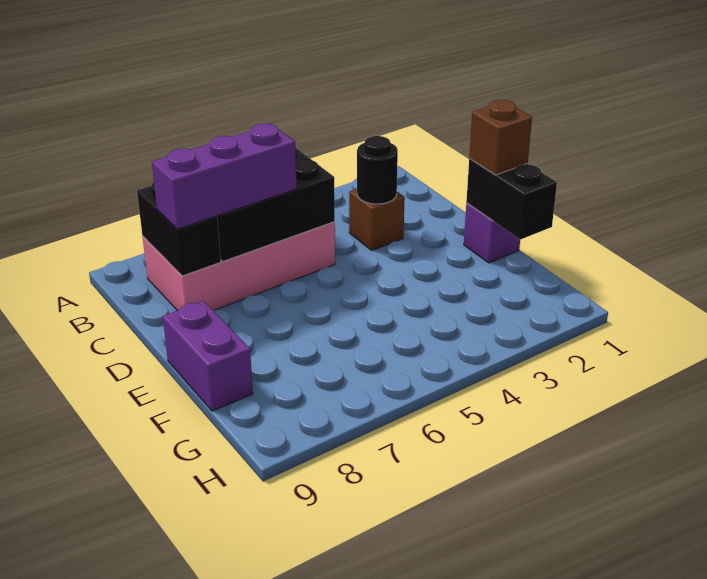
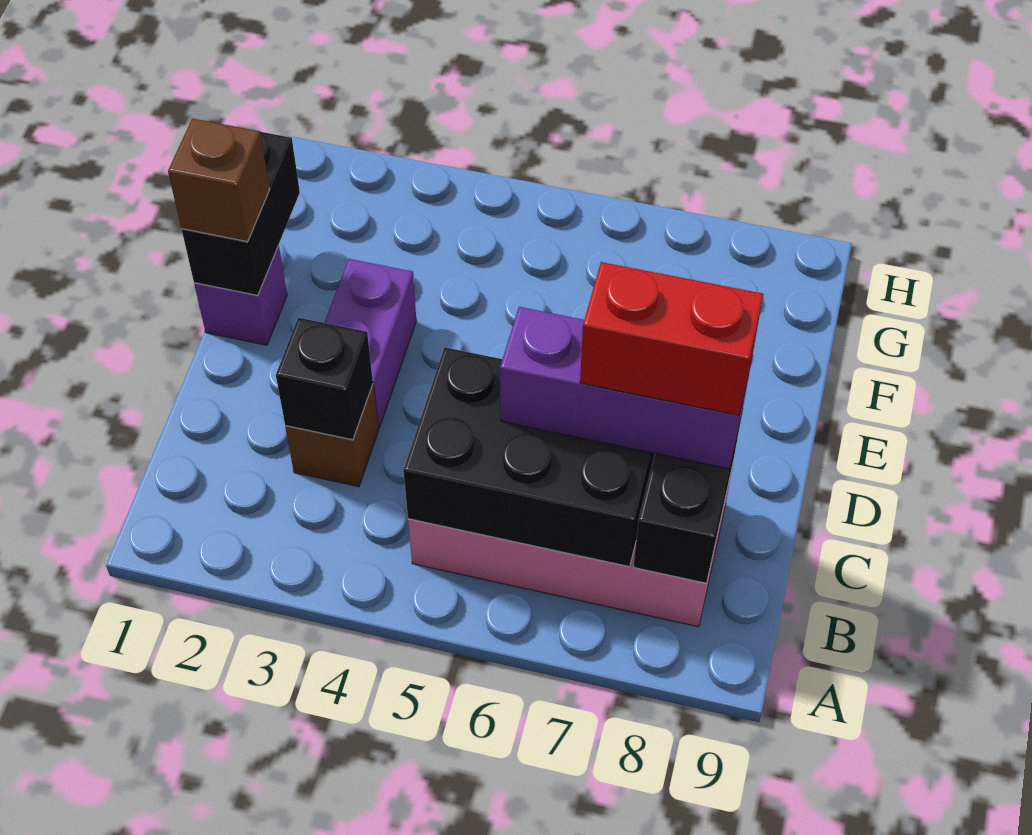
black 1x1 round brick [357,136,398,204] -> black 1x1 brick [276,318,373,440]
none -> red 1x2 brick [580,262,763,415]
purple 1x2 brick [163,301,253,411] -> purple 1x2 brick moved to [324,259,416,428]

